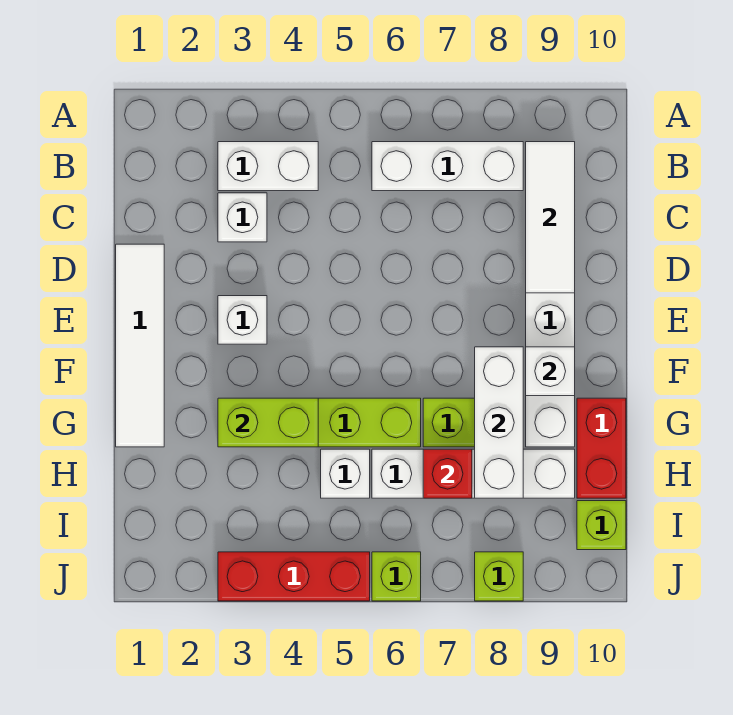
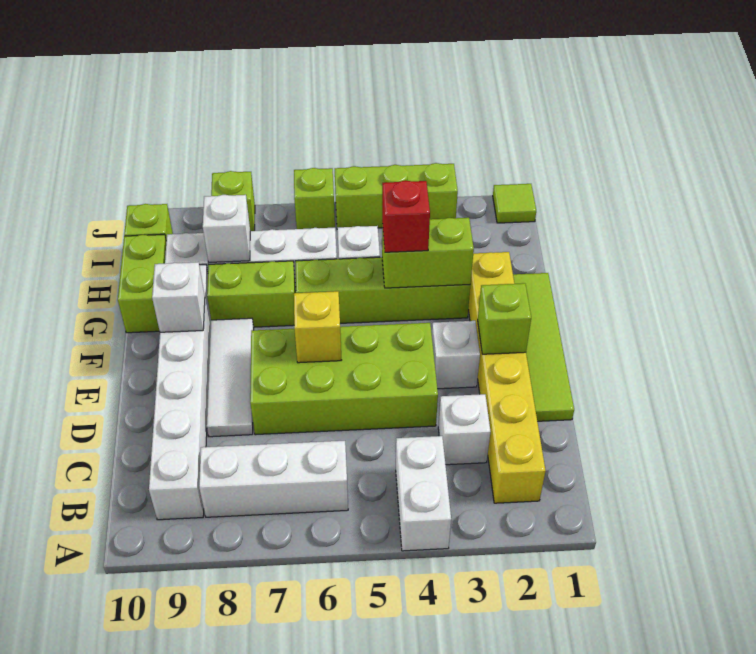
none -> yellow 1x6 brick [468,252,546,503]
white 1x2 brick [218,142,318,191] -> white 1x2 brick turned to [396,436,451,551]
white 1x3 tile [526,142,575,293] -> white 1x3 tile moved to [207,318,254,437]
white 1x4 tile [116,244,164,447] -> lime 1x4 tile [513,273,574,421]
none -> lime 2x4 brick [250,323,438,435]
none -> lime 1x1 brick [478,283,531,354]
none -> yellow 1x1 brick [294,291,341,363]
white 1x3 brick [475,347,523,498] -> white 1x1 brick [203,195,250,262]
red 1x2 brick [577,398,626,498] -> lime 1x2 brick [118,234,166,333]
red 1x1 brick [423,449,472,498] -> red 1x1 brick moved to [382,180,430,252]
none -> lime 1x1 tile [493,184,536,223]
red 1x3 brick [218,552,370,601] -> lime 1x3 brick [335,163,458,228]

